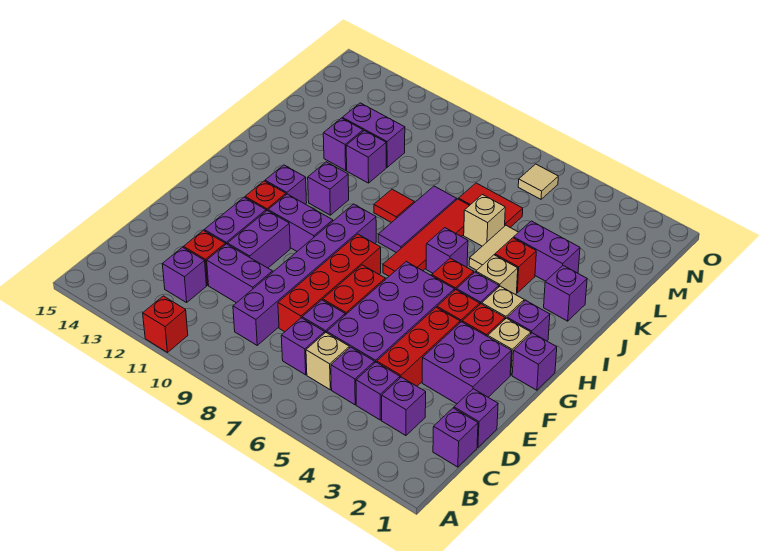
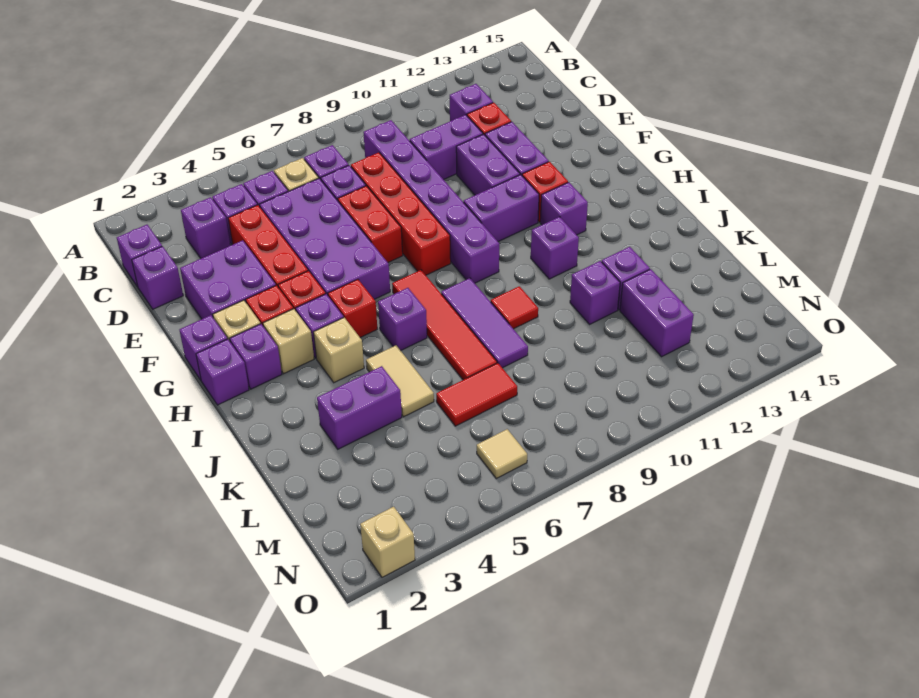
red 1x1 brick [143,296,188,352] -> none
purple 1x1 brick [544,266,587,321] -> purple 1x1 brick moved to [196,339,249,405]
red 1x1 brick [495,238,536,293] -> none
tan 1x1 brick [464,195,505,246] -> tan 1x1 brick moved to [360,507,415,577]
purple 1x2 brick [342,103,405,167] -> purple 1x2 brick turned to [620,269,694,357]

